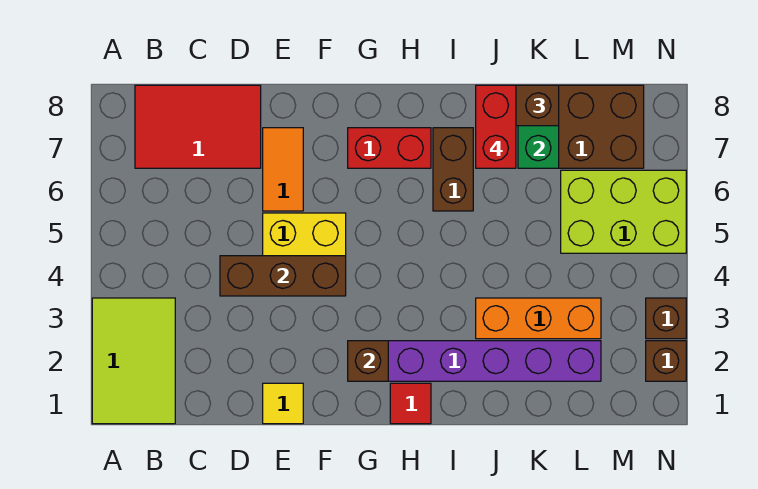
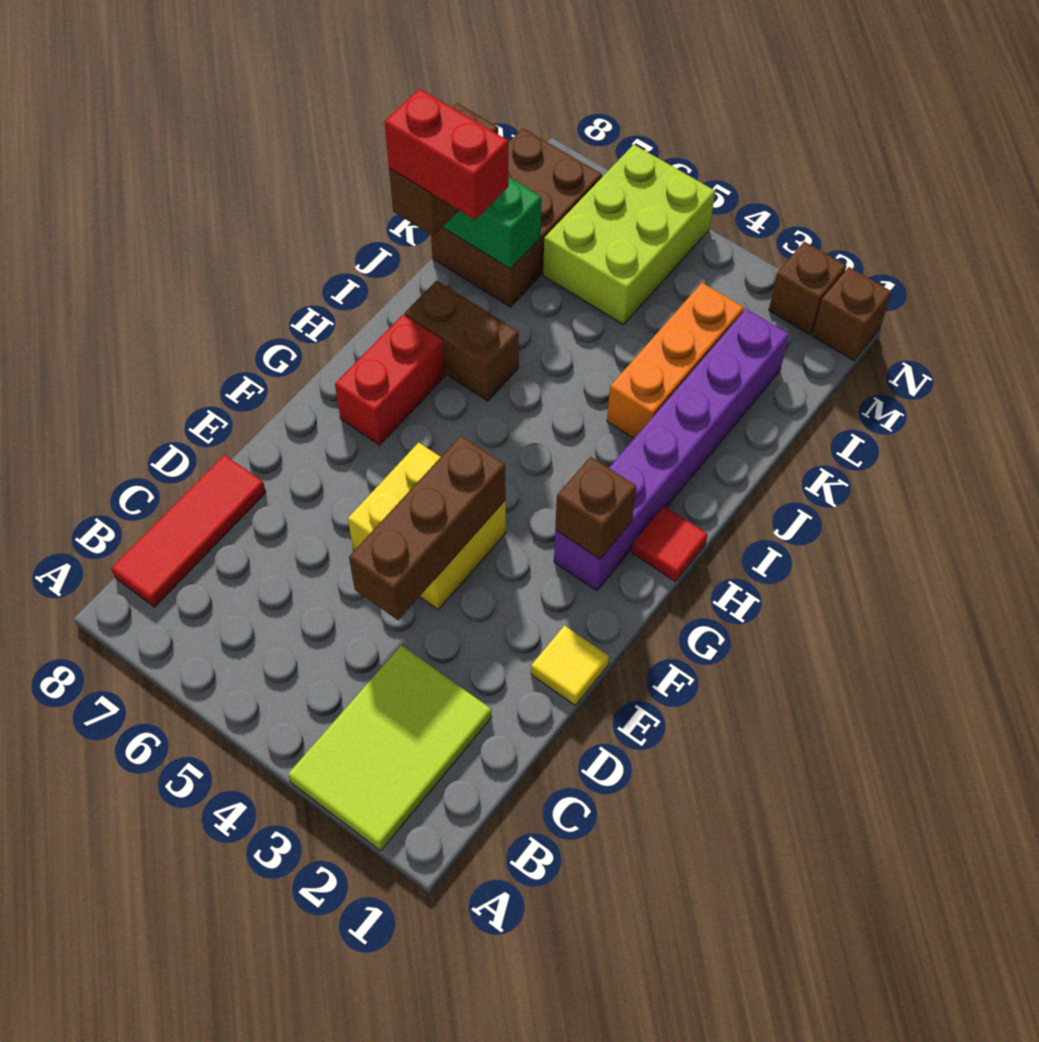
lime 2x3 tile [92,298,175,424] -> lime 2x3 tile turned to [288,645,492,851]
red 2x3 tile [135,85,261,168] -> red 1x3 tile [111,455,266,607]
orange 1x2 tile [263,128,303,211] -> none
brown 1x1 brick [646,298,686,339] -> brown 1x1 brick moved to [812,267,892,361]

